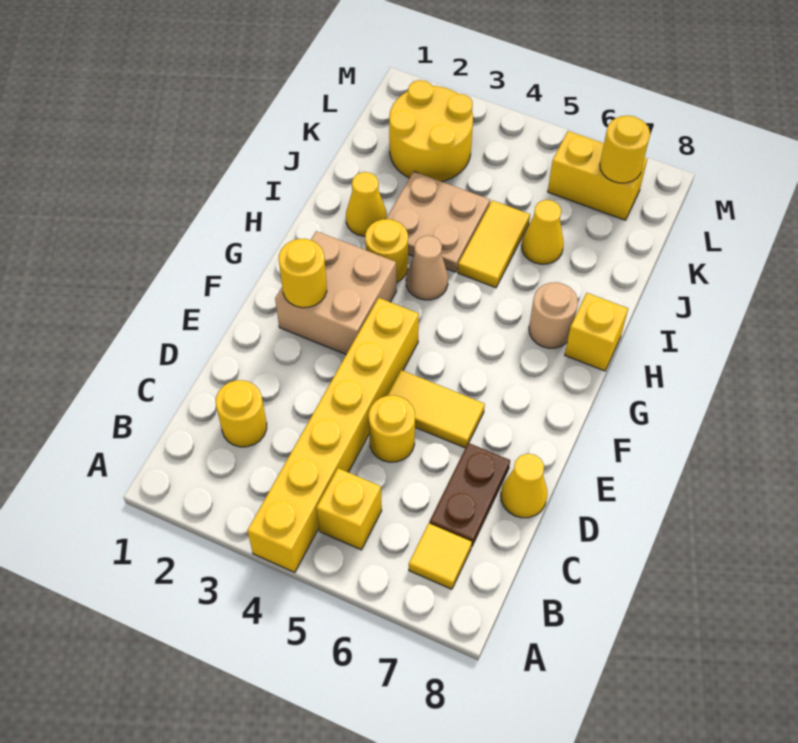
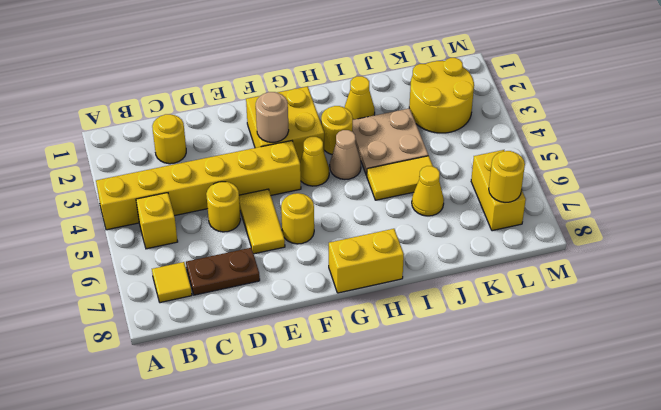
yellow 1x1 cone [501,454,547,518] -> yellow 1x1 cone moved to [300,137,329,186]
tan 2x2 brick [275,231,396,354] -> yellow 2x2 brick [246,86,324,161]
yellow 1x1 round brick [279,239,327,308] -> yellow 1x1 round brick moved to [281,193,314,244]
tan 1x1 round brick [529,282,578,348] -> tan 1x1 round brick moved to [256,92,289,142]
yellow 1x1 brick [565,293,628,371] -> yellow 1x2 brick [329,229,404,293]

